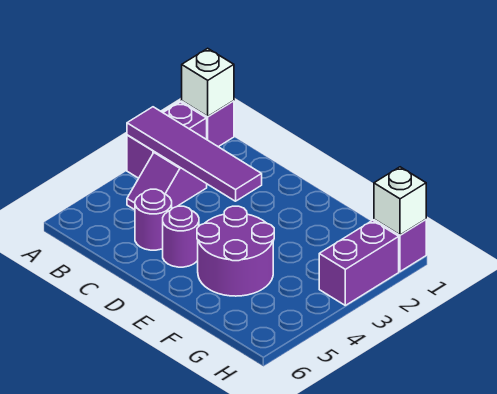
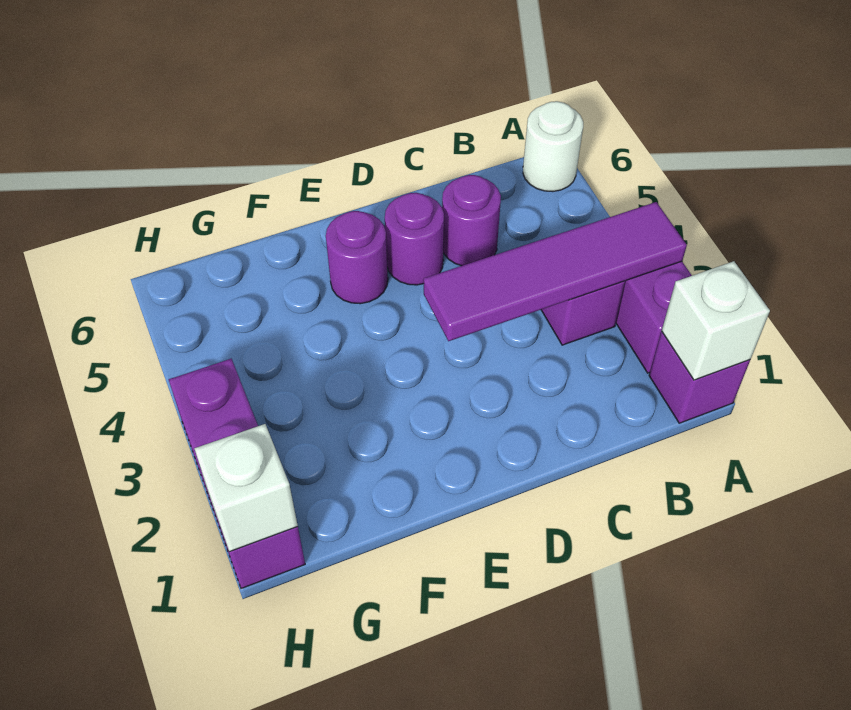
none -> white 1x1 round brick [523,101,583,191]
purple 2x2 round brick [197,206,274,296] -> purple 1x1 round brick [326,211,388,304]

